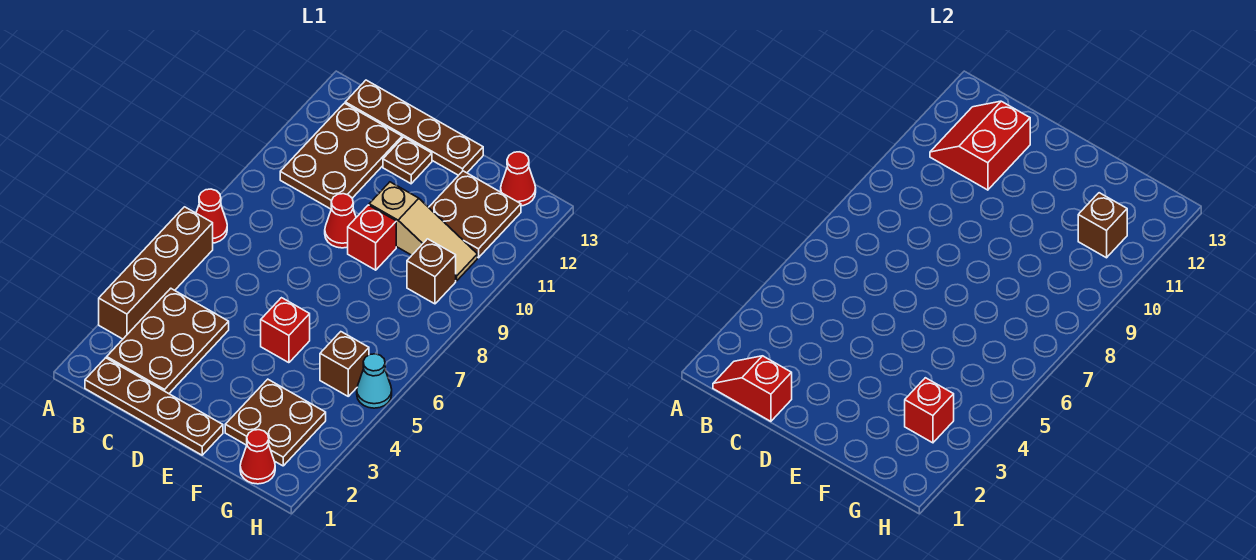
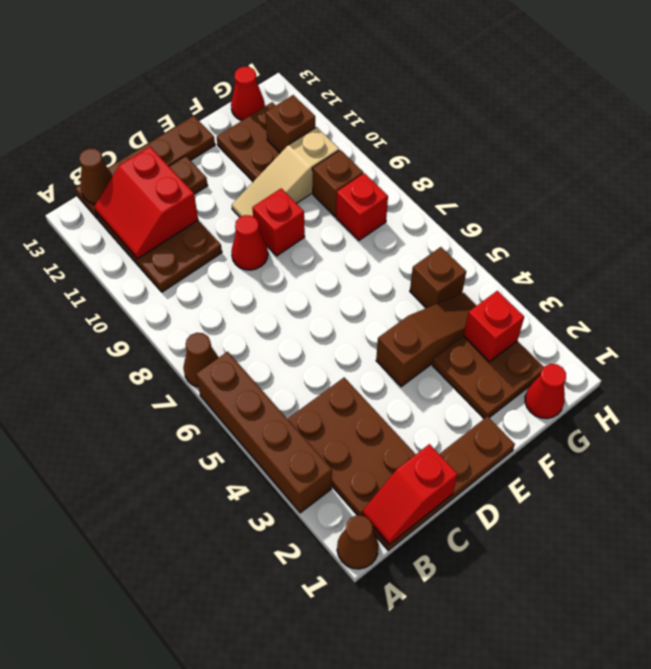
none -> brown 1x1 cone [337,515,379,569]
red 1x1 cone [196,189,227,243] -> brown 1x1 cone [183,333,219,387]
none -> brown 1x1 cone [79,148,113,204]
none -> brown 1x3 slope [376,293,477,387]
red 1x1 brick [261,298,310,363] -> red 1x1 brick moved to [336,173,388,240]
tan 1x3 slope [369,182,477,281] -> tan 1x3 slope turned to [232,127,339,217]
cyan 1x1 cone [357,354,392,408] -> none

